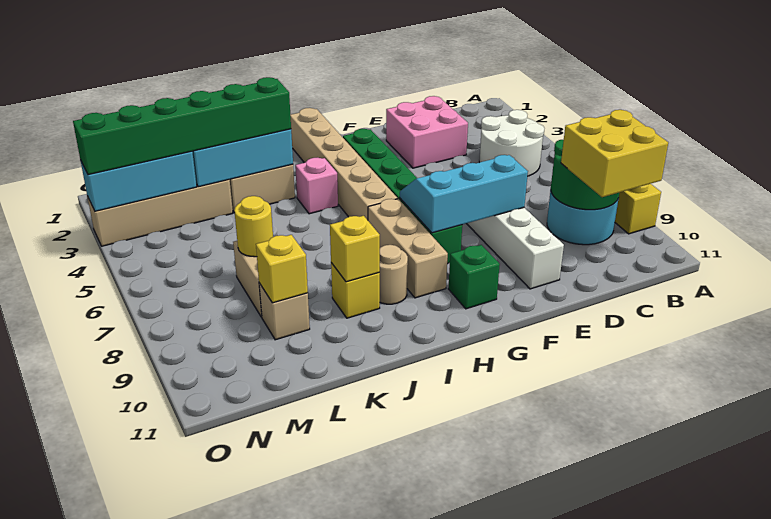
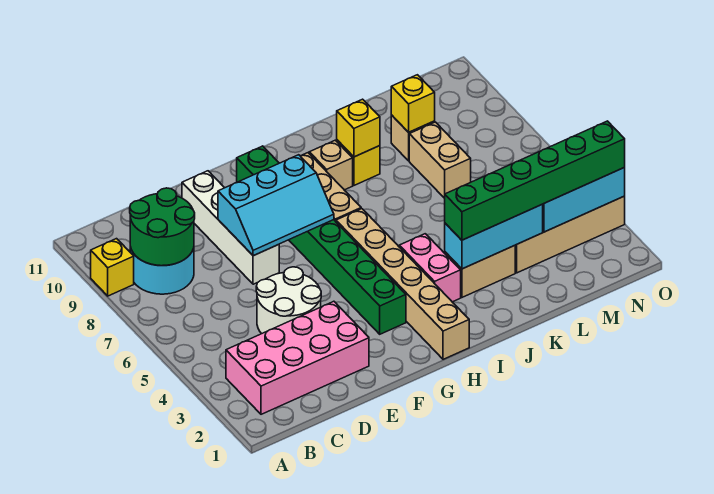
white 2x2 round brick [479,110,544,176] -> white 2x2 round brick moved to [256,267,321,334]
yellow 2x2 brick [561,110,668,197] -> none
pink 2x2 brick [386,96,468,168] -> pink 2x4 brick [226,301,369,414]
pink 1x1 brick [295,158,338,214] -> pink 1x2 brick [399,234,461,302]
tan 1x1 round brick [379,245,408,304] -> tan 1x1 brick [309,140,353,190]
yellow 1x1 round brick [234,196,273,257] -> none

